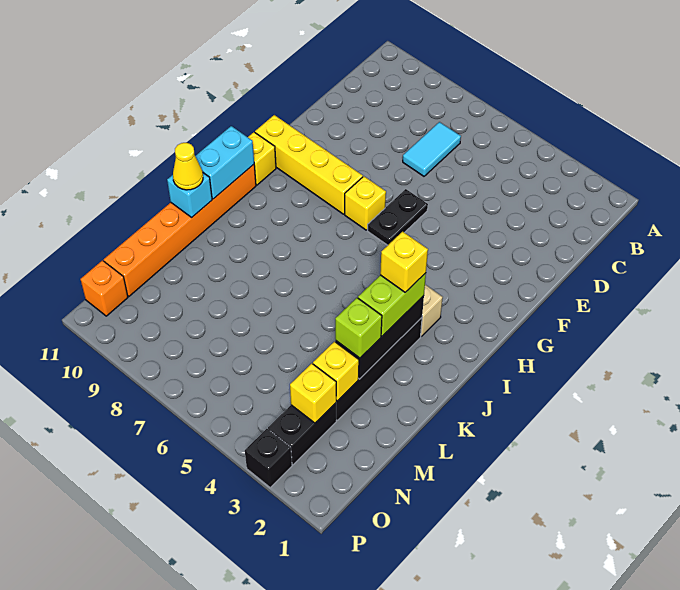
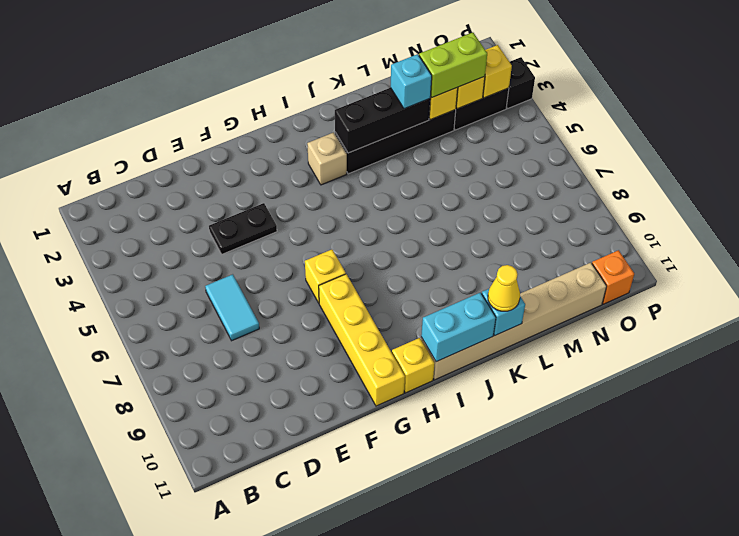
cyan 1x2 tile [403,122,461,176] -> cyan 1x2 tile turned to [205,274,259,341]
black 1x2 plate [368,189,428,245] -> black 1x2 plate moved to [209,203,277,254]
orange 1x6 brick [104,165,256,296] -> tan 1x6 brick [421,263,607,380]
lime 1x2 brick [358,273,426,336] -> lime 1x2 brick moved to [419,33,487,97]
yellow 1x1 brick [380,232,428,292] -> yellow 1x1 brick moved to [483,45,512,98]
lime 1x1 brick [335,298,382,358] -> cyan 1x1 brick [390,54,432,109]

